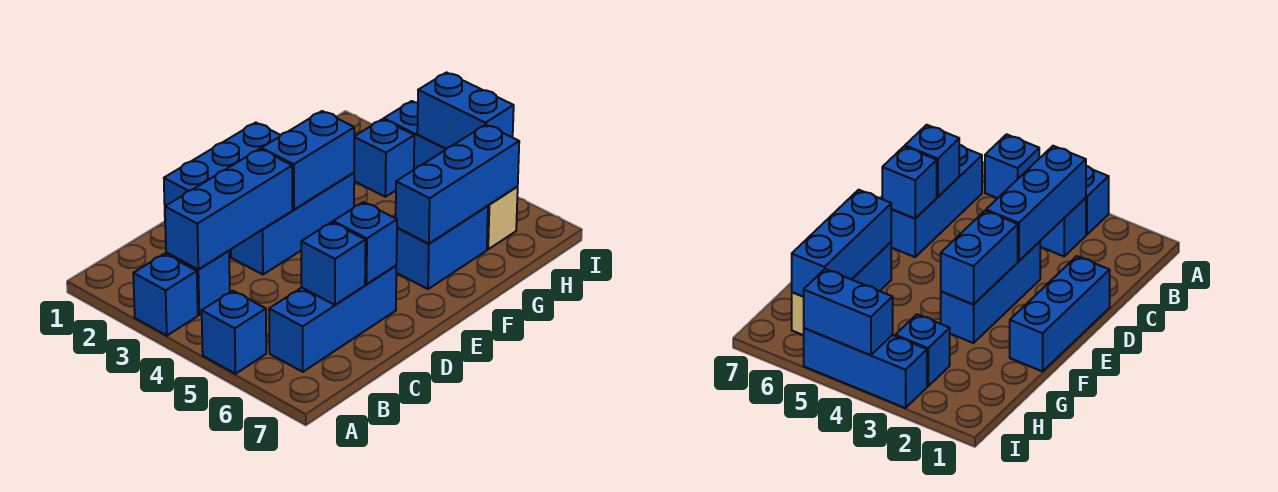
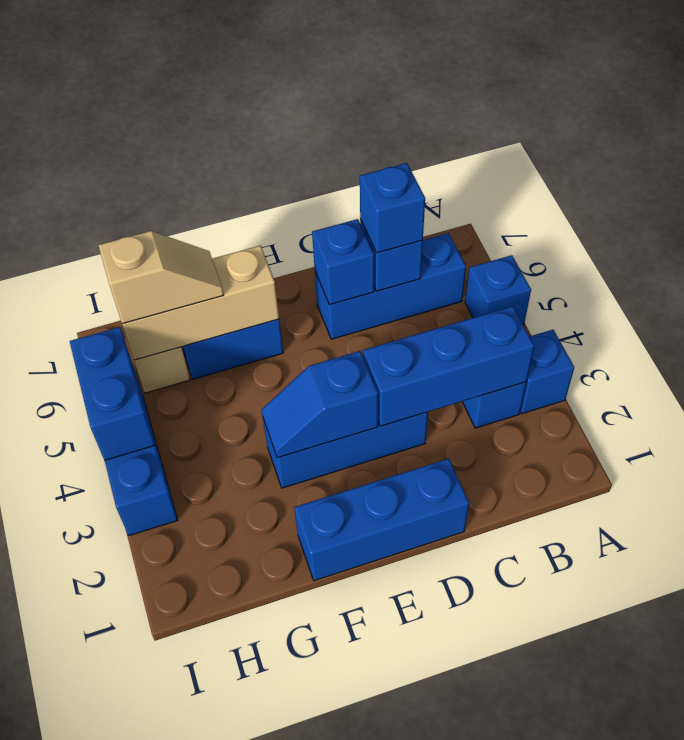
blue 1x2 brick [261,111,354,210] -> blue 1x2 slope [262,351,378,458]
blue 1x3 brick [396,125,519,244] -> tan 1x3 brick [122,246,279,360]
none -> tan 1x2 slope [98,231,224,324]
blue 1x1 brick [354,119,414,197] -> blue 1x1 brick moved to [360,163,425,253]

